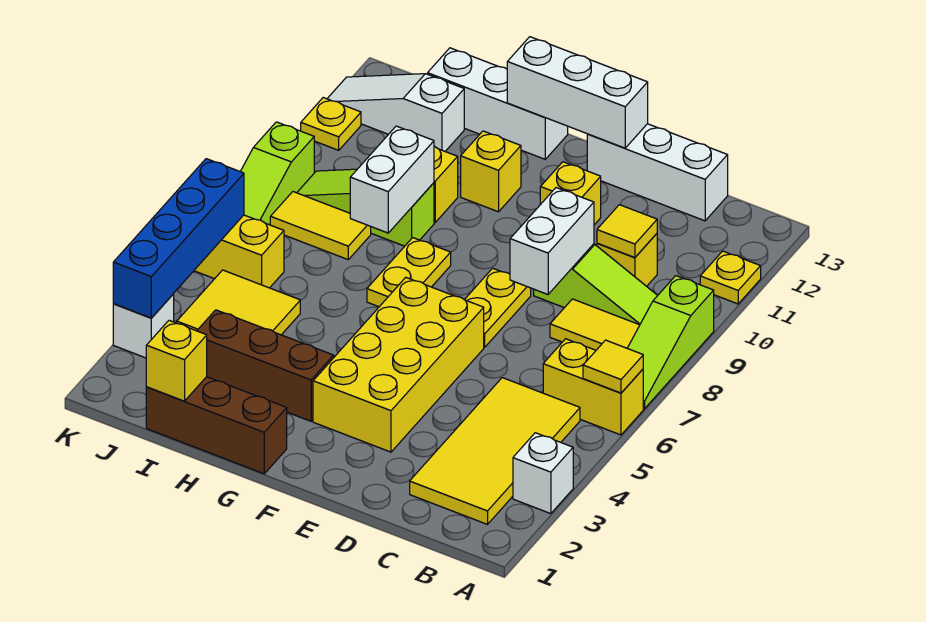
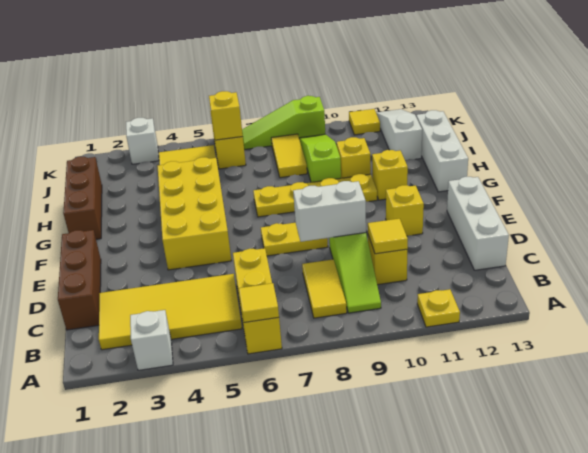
yellow 1x2 brick [543,339,643,435] -> yellow 1x3 brick [233,248,282,354]
lime 1x3 slope [627,276,714,409] -> none
yellow 2x4 brick [313,278,484,452] -> yellow 2x4 brick turned to [157,157,232,270]
white 1x3 brick [507,37,648,148] -> none
brown 1x3 brick [197,310,334,421] -> brown 1x3 brick moved to [58,230,101,330]
yellow 1x2 plate [367,238,451,307] -> yellow 1x4 plate [253,174,377,217]
white 1x2 brick [350,126,434,233] -> none
yellow 1x1 brick [146,320,207,401] -> yellow 1x1 brick moved to [209,91,243,140]
blue 1x4 brick [113,159,244,318] -> none
yellow 1x1 plate [301,98,361,150] -> yellow 1x1 tile [349,109,380,135]

